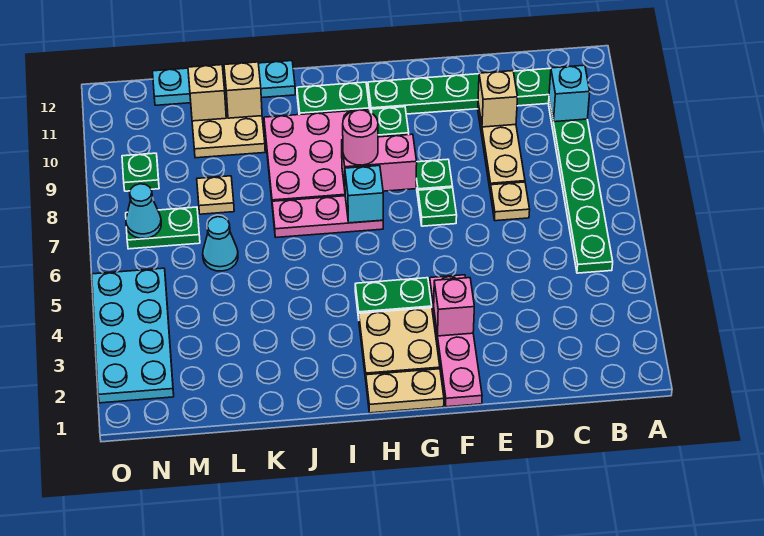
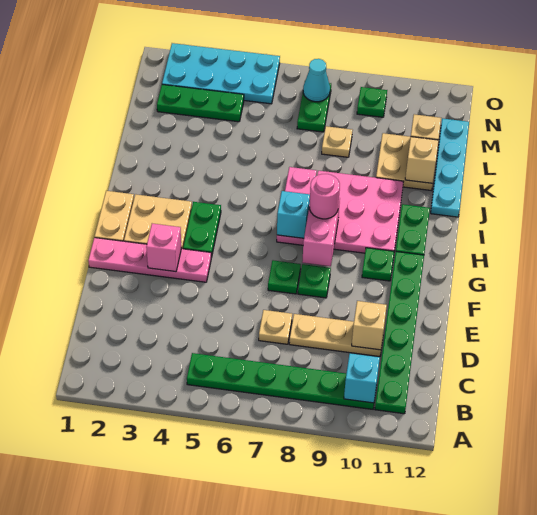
cyan 1x1 cone [203,217,238,271] -> none
none -> green 1x3 plate [157,84,244,122]

